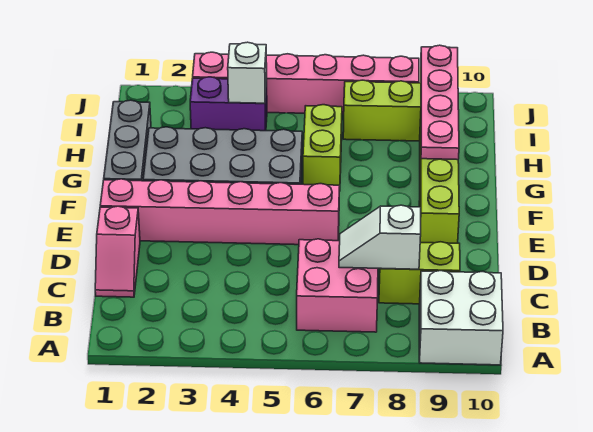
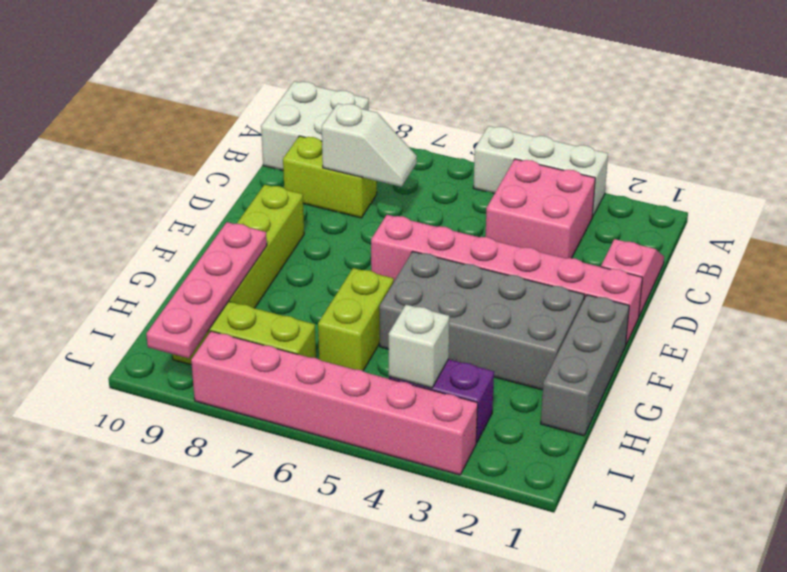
none -> white 1x3 brick [473,126,608,217]
pink 2x2 brick [297,239,378,332] -> pink 2x2 brick moved to [485,159,595,258]

